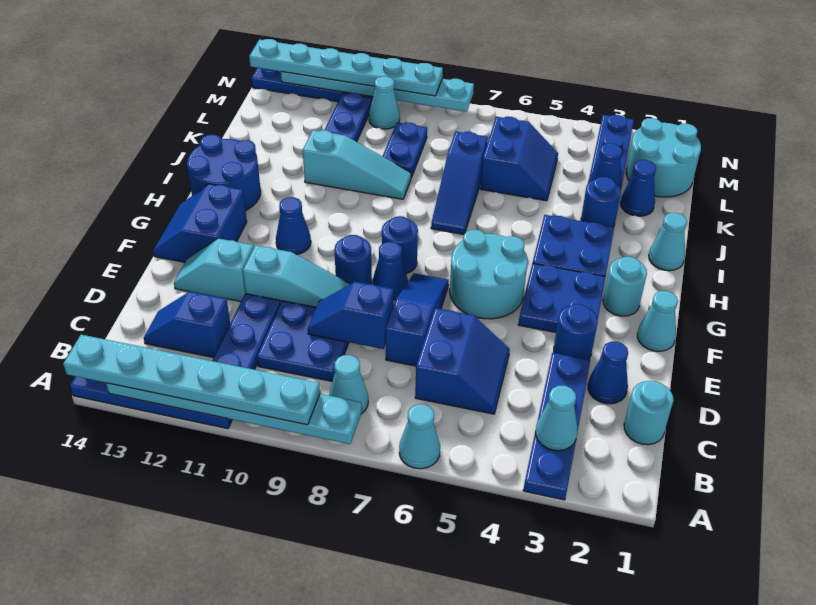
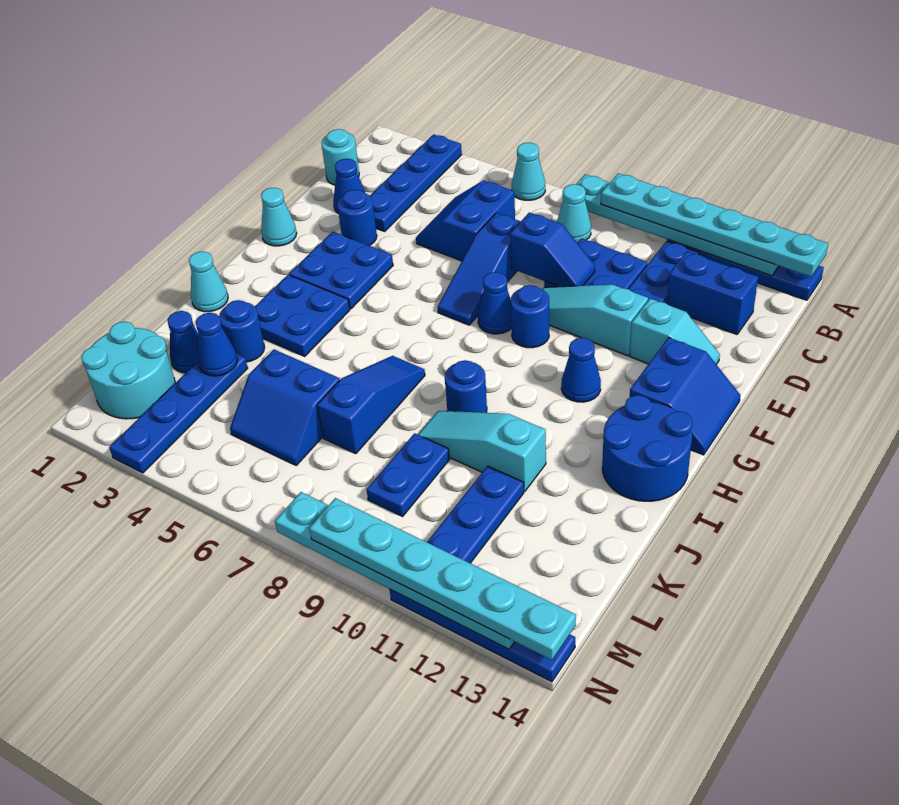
cyan 1x1 cone [536,386,578,451] -> none
blue 1x2 slope [144,292,230,358] -> blue 1x2 brick [667,251,758,334]
cyan 2x2 round brick [450,230,528,319] -> none
cyan 1x1 round brick [603,257,647,316] -> none
blue 1x1 round brick [382,216,418,274] -> blue 1x1 round brick moved to [445,360,487,413]
blue 2x2 slope [480,117,558,201] -> blue 2x2 slope turned to [230,349,340,465]
cyan 1x1 cone [369,76,400,129] -> none

